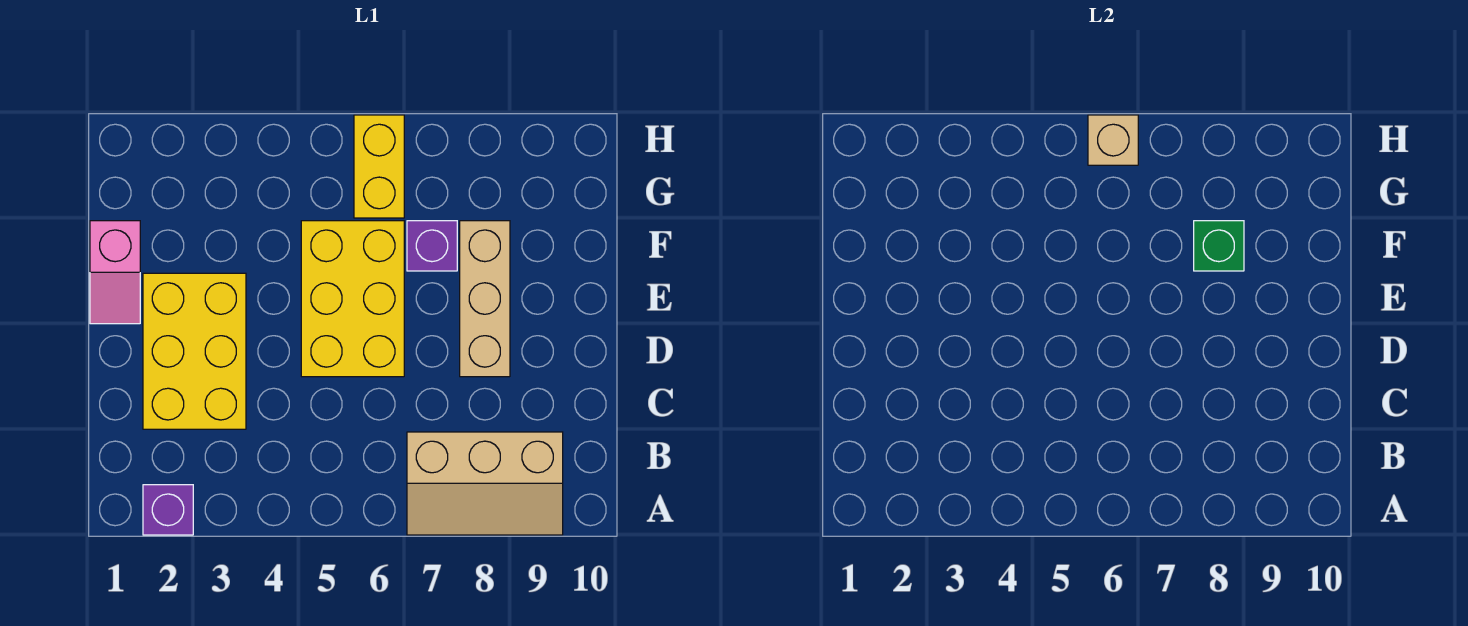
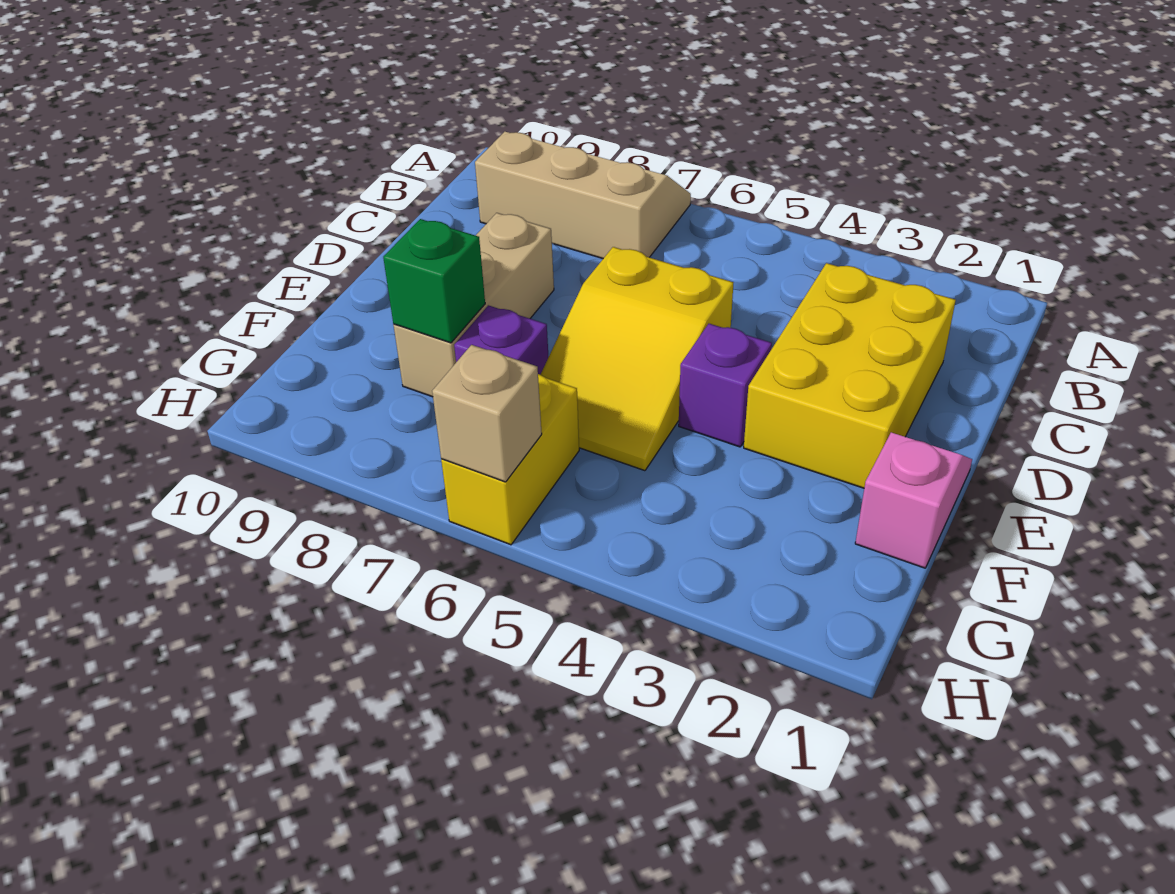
purple 1x1 brick [143,485,193,535] -> purple 1x1 brick moved to [679,324,772,447]
yellow 2x3 brick [301,221,404,377] -> yellow 2x3 slope [540,247,733,471]

